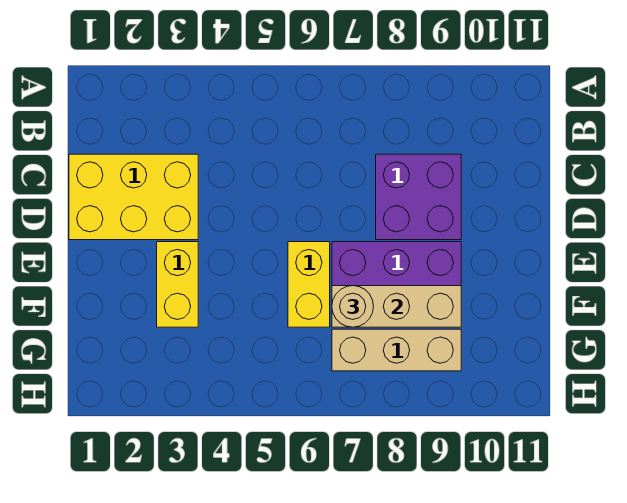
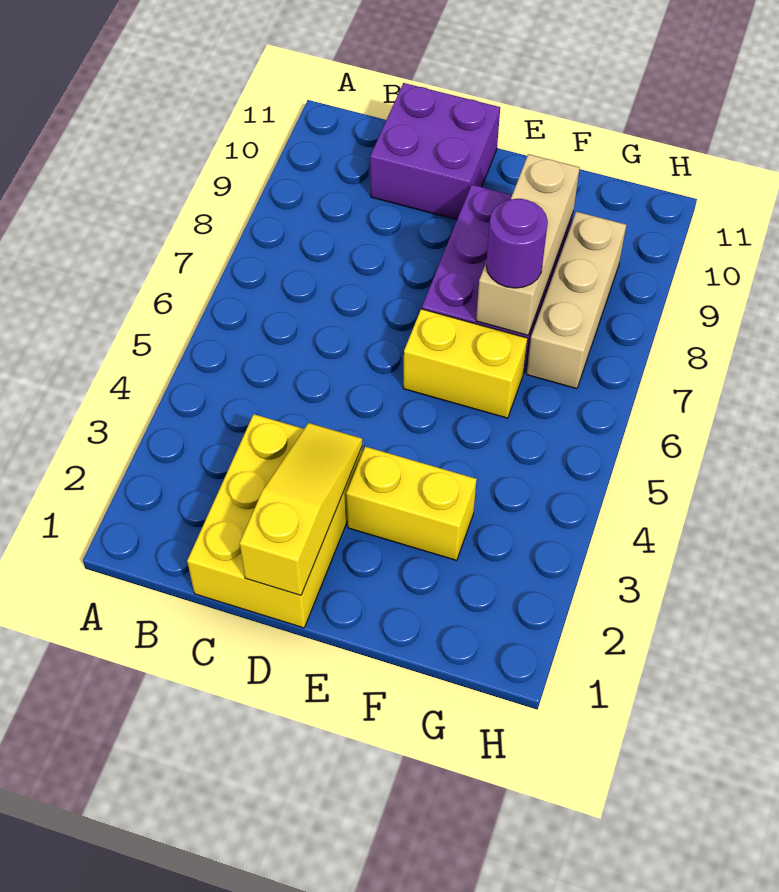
purple 2x2 brick [376,154,461,240] -> purple 2x2 brick moved to [370,83,500,220]
none -> yellow 1x3 slope [240,423,362,595]
tan 1x1 round brick [332,286,374,327] -> purple 1x1 round brick [486,199,548,288]

